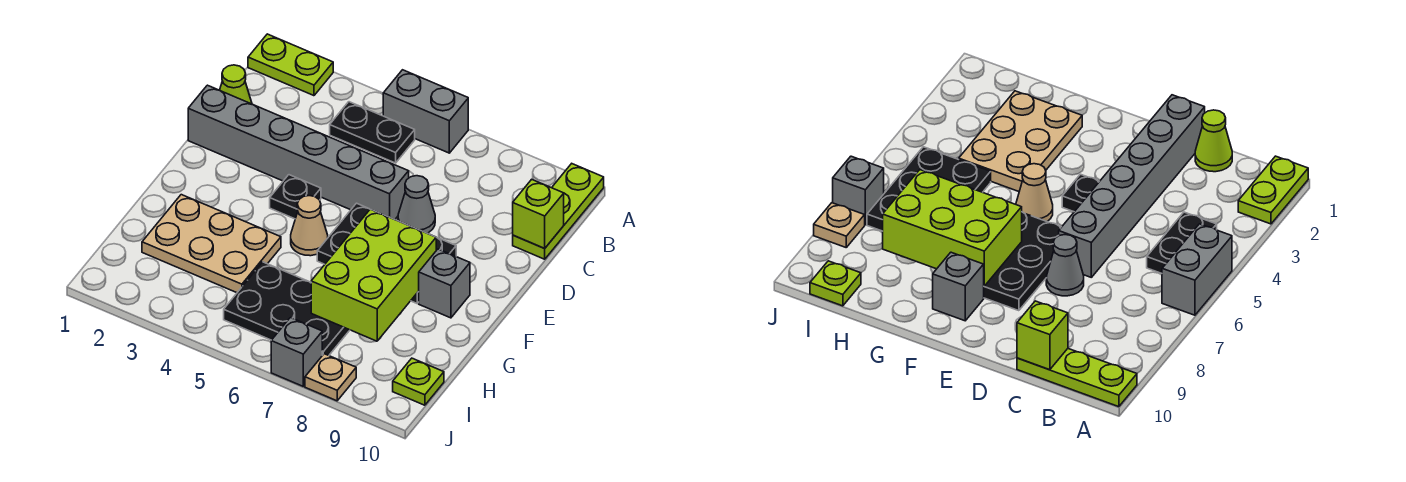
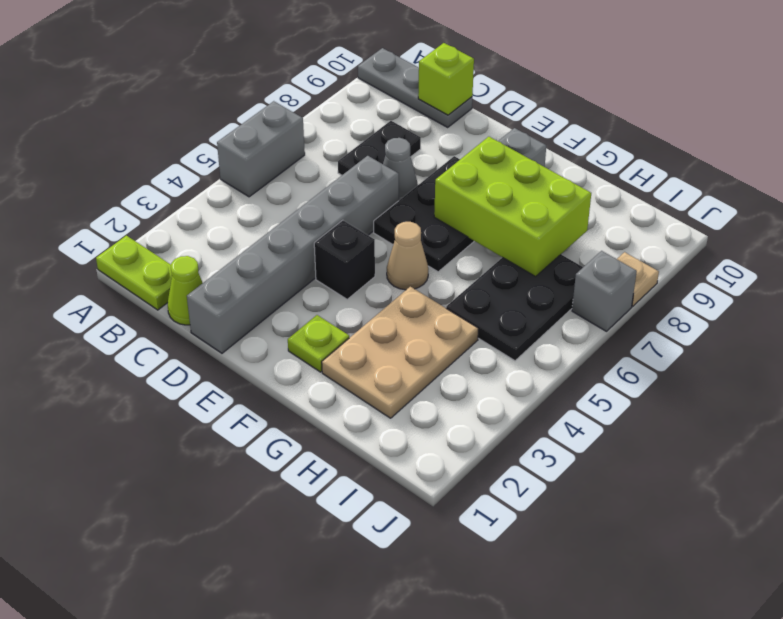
lime 1x2 plate [248,34,333,96] -> lime 1x2 plate turned to [96,236,172,310]
lime 1x3 plate [513,164,604,259] -> grey 1x3 plate [358,48,472,127]
black 1x2 plate [330,102,415,163] -> black 1x2 plate moved to [338,121,421,175]
black 1x1 plate [270,175,321,219] -> black 1x1 brick [314,220,375,299]
lime 1x1 plate [393,358,444,405] -> lime 1x1 plate moved to [288,315,349,372]

